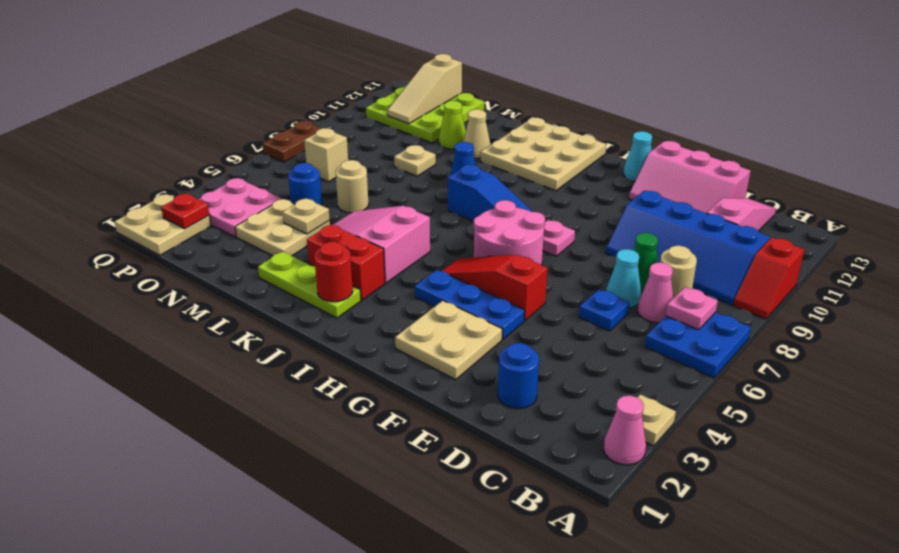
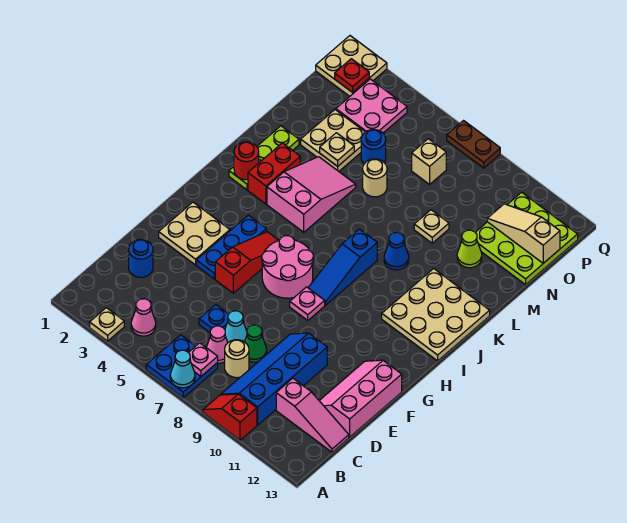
pink 1x1 cone [603,396,646,465] -> pink 1x1 cone moved to [131,299,156,336]
cyan 1x1 cone [623,131,652,181] -> cyan 1x1 cone moved to [170,350,195,388]
tan 1x1 cone [463,109,491,158] -> none

